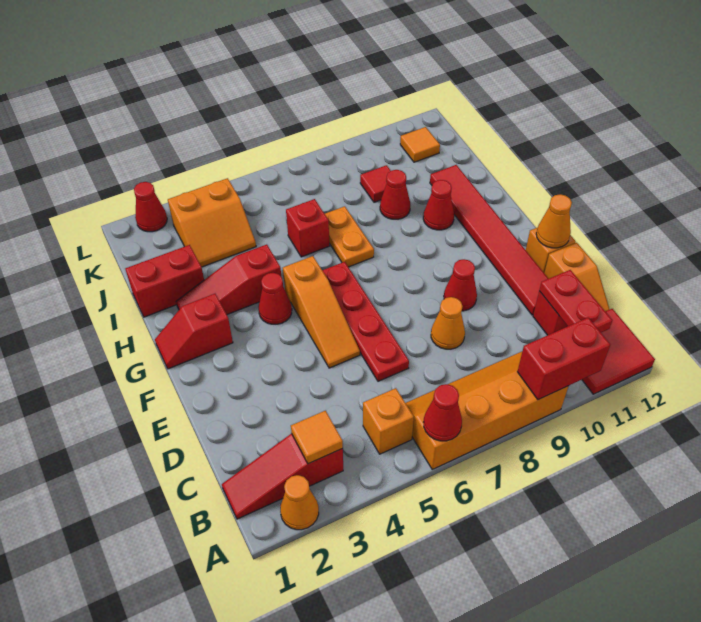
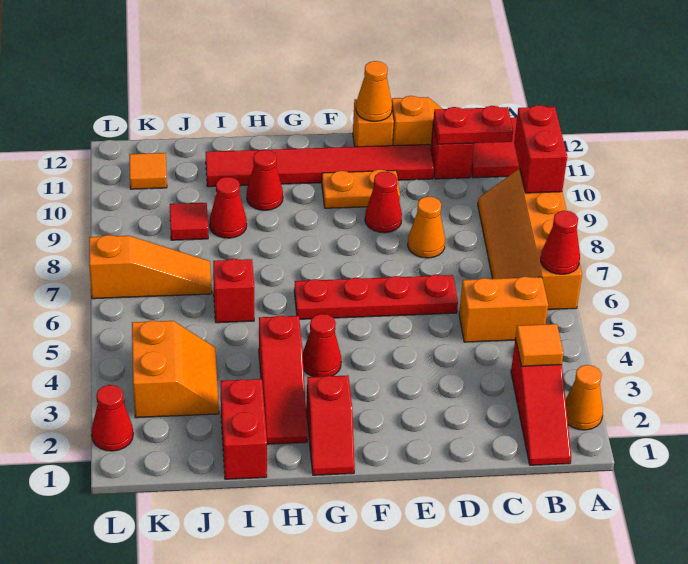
orange 1x1 brick [363,388,414,454] -> orange 1x2 brick [459,277,548,342]
orange 1x3 slope [283,256,360,368] -> orange 1x3 slope moved to [89,235,212,299]
orange 1x2 plate [325,206,374,267] -> orange 1x2 plate moved to [322,169,400,208]

